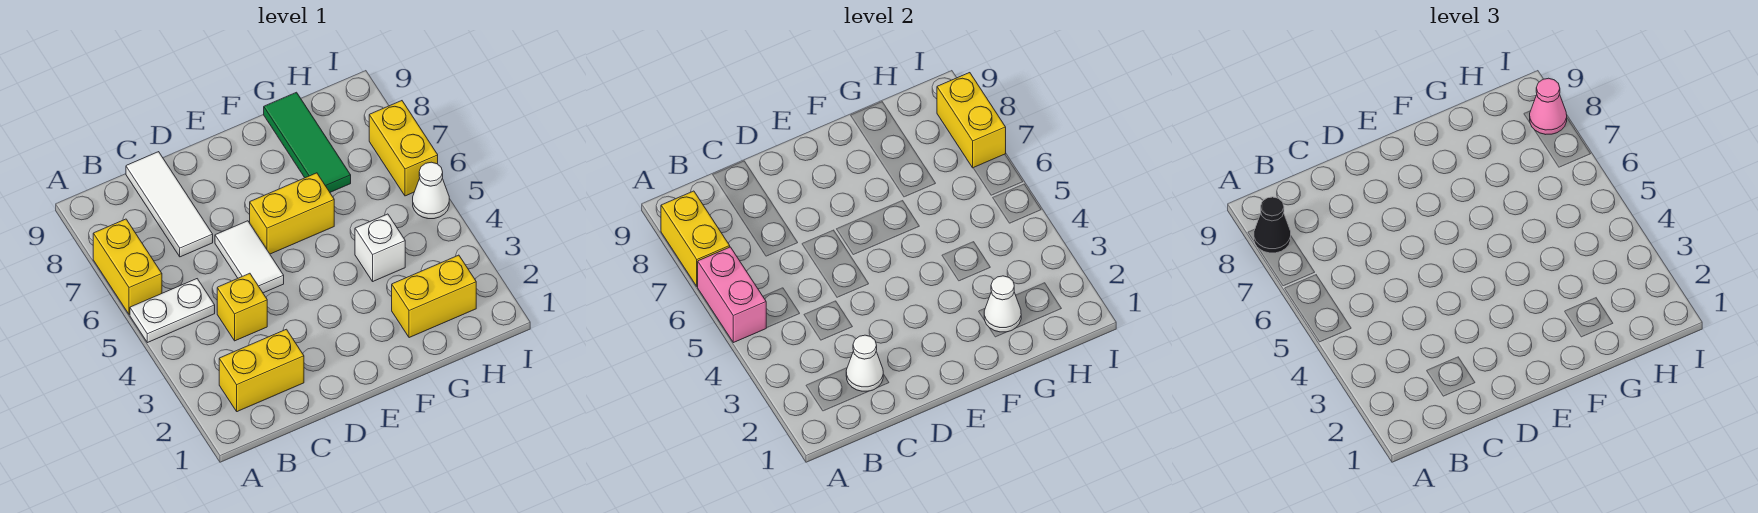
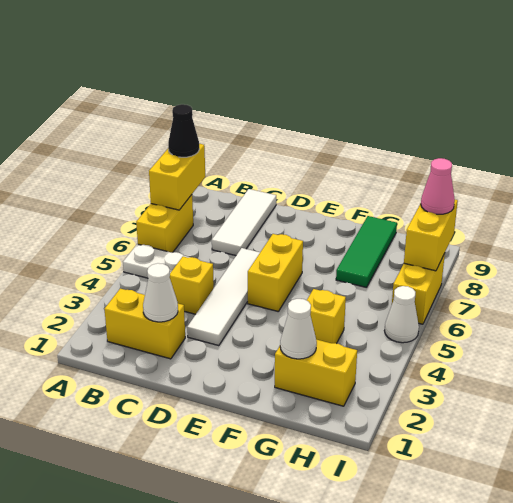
pink 1x2 brick [697,247,766,343] -> none
white 1x2 tile [215,221,284,293] -> white 1x4 tile [187,248,260,346]
yellow 1x2 brick [250,173,334,254] -> yellow 1x2 brick turned to [248,234,303,312]
white 1x1 brick [355,214,405,281] -> yellow 1x1 brick [307,289,346,343]

